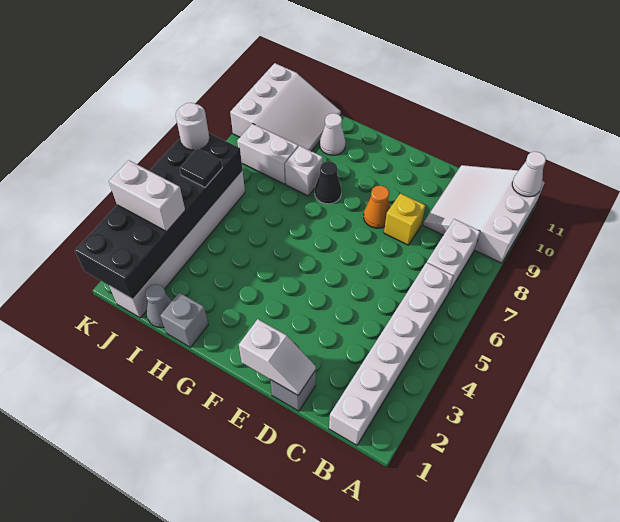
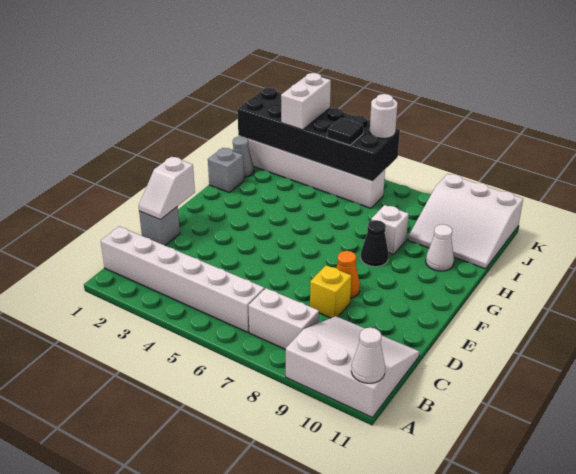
white 1x2 brick [237,124,298,184] -> none

